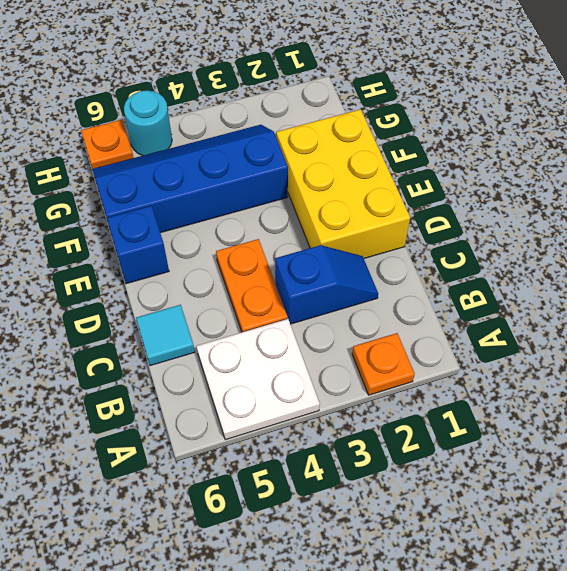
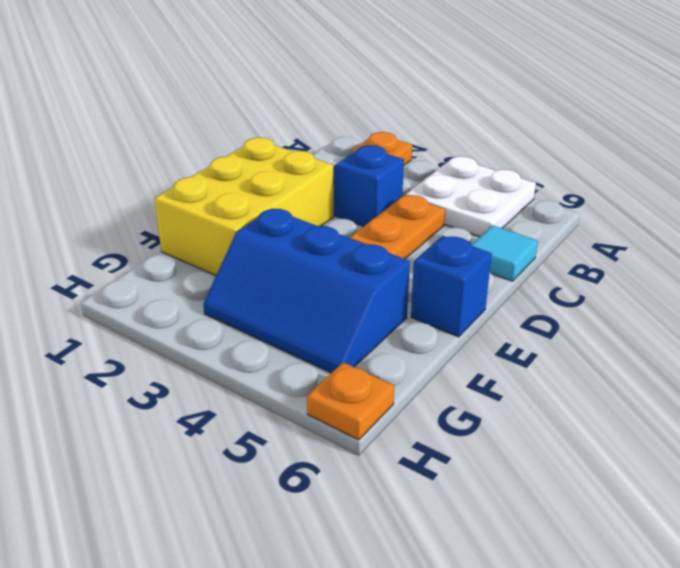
blue 2x4 slope [92,125,288,233] -> blue 2x3 slope [203,209,410,373]
cyan 1x1 round brick [124,90,172,156] -> none

